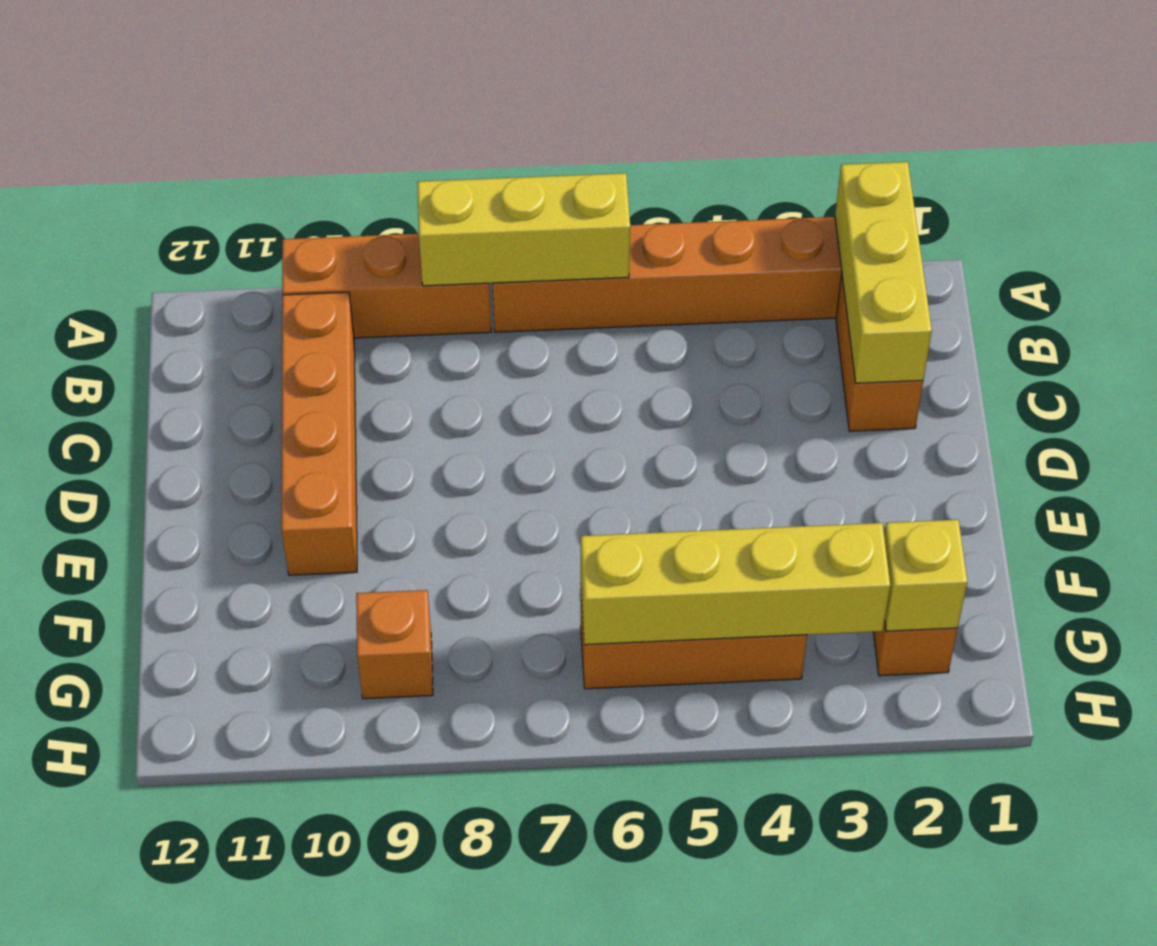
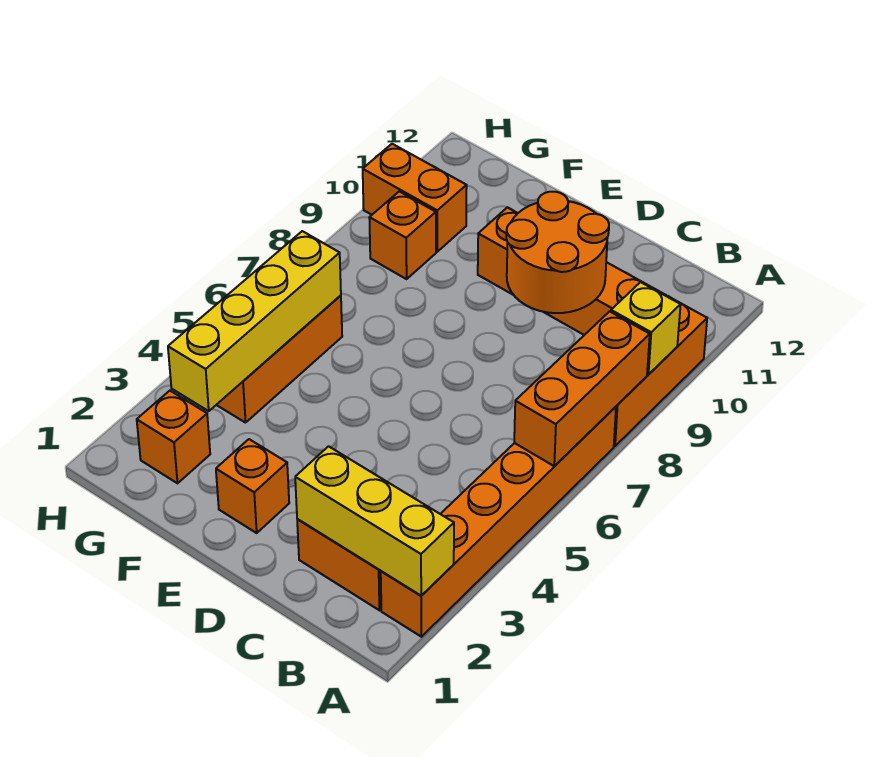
yellow 1x3 brick [417,173,630,286] -> orange 1x3 brick [514,311,650,466]
none -> orange 2x2 round brick [506,192,609,313]
none -> orange 1x1 brick [216,439,289,533]
yellow 1x1 brick [884,520,967,631] -> yellow 1x1 brick moved to [611,282,681,375]
none -> orange 1x2 brick [363,144,467,252]

